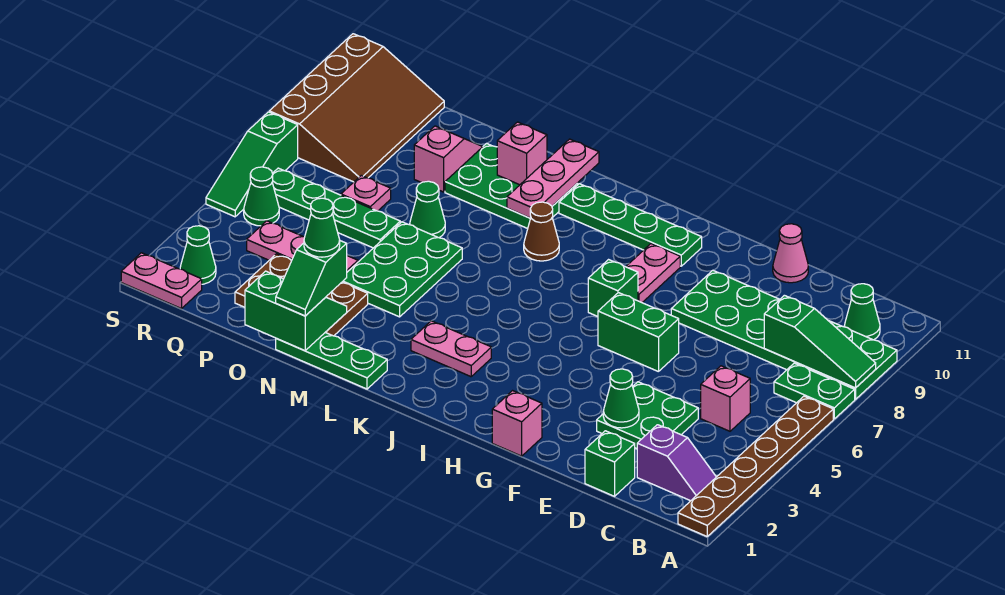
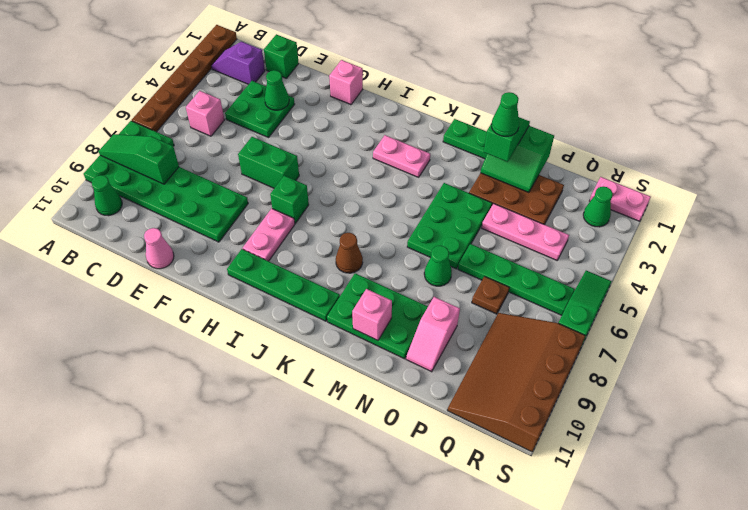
pink 1x3 plate [507,139,599,218] -> none
pink 1x1 plate [341,175,391,211] -> brown 1x1 plate [472,276,509,314]
green 1x1 cone [244,167,279,226] -> none

